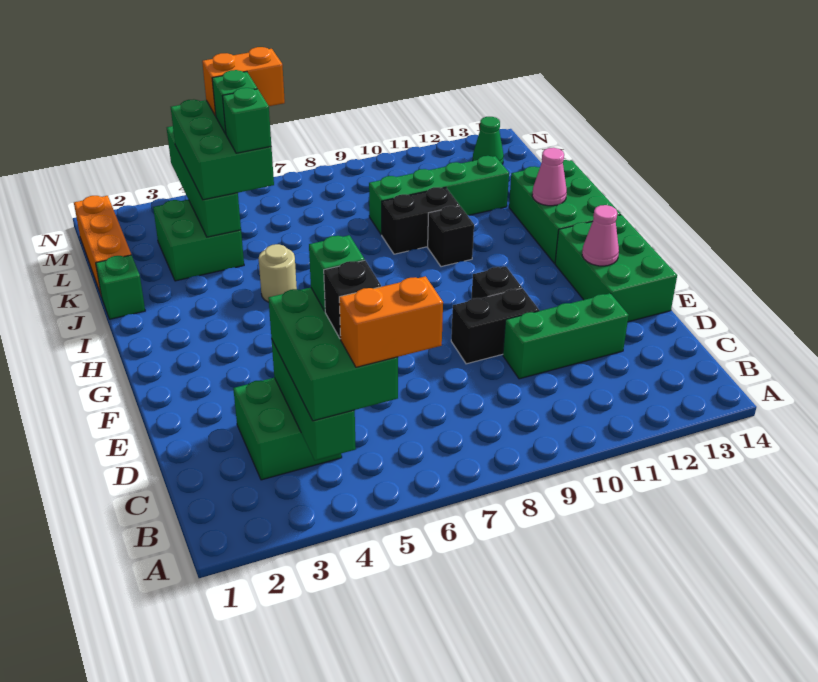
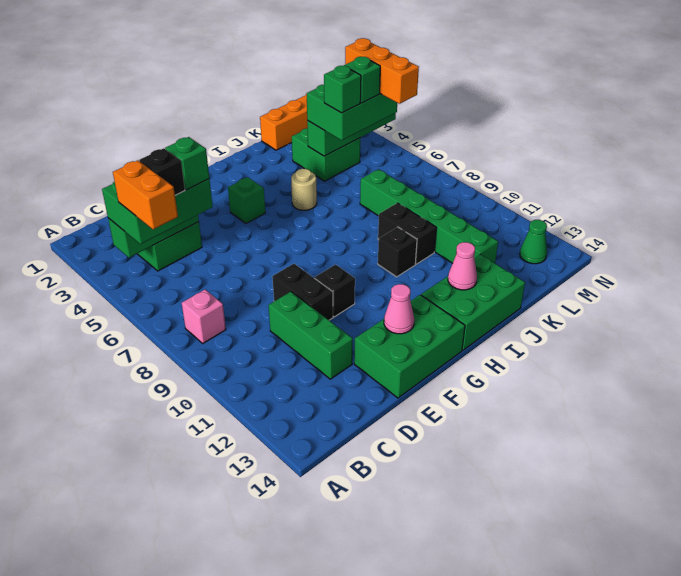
none -> pink 1x1 brick [182,290,226,343]
green 1x1 brick [96,255,145,319] -> green 1x1 brick moved to [228,177,265,223]
green 1x4 brick [369,156,509,235] -> green 1x6 brick [360,169,498,263]
orange 1x2 brick [202,47,285,116] -> orange 1x3 brick [345,38,419,104]

